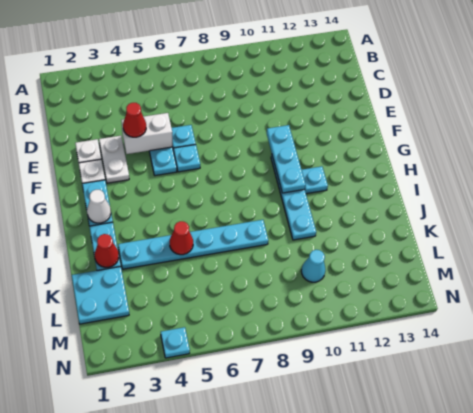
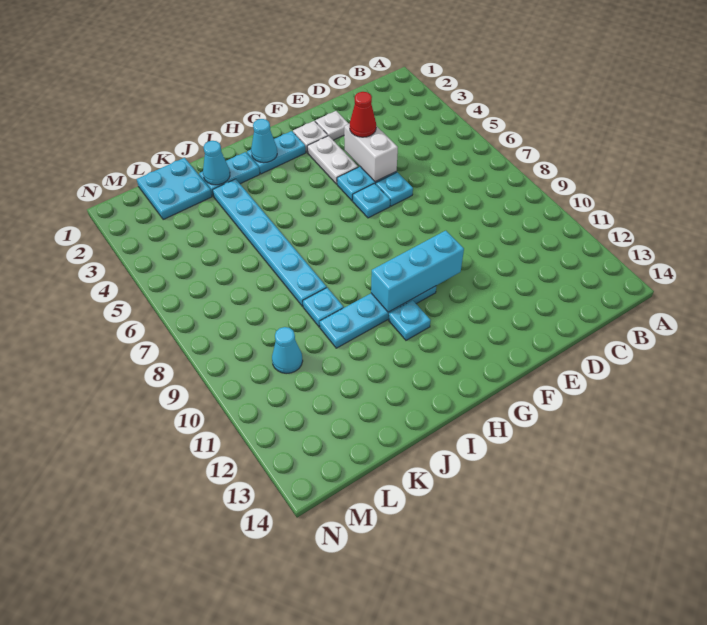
white 1x2 plate [99,136,129,183] -> white 1x2 plate turned to [307,136,358,184]
cyan 1x3 plate [267,125,306,193] -> cyan 1x3 brick [371,231,464,312]
white 1x1 cone [87,190,111,223] -> cyan 1x1 cone [251,119,277,163]
red 1x1 cone [95,234,119,267] -> cyan 1x1 cone [203,141,230,185]
red 1x1 cone [170,221,193,255] -> none
cyan 1x1 plate [161,327,190,358] -> cyan 1x1 plate moved to [303,288,344,327]

